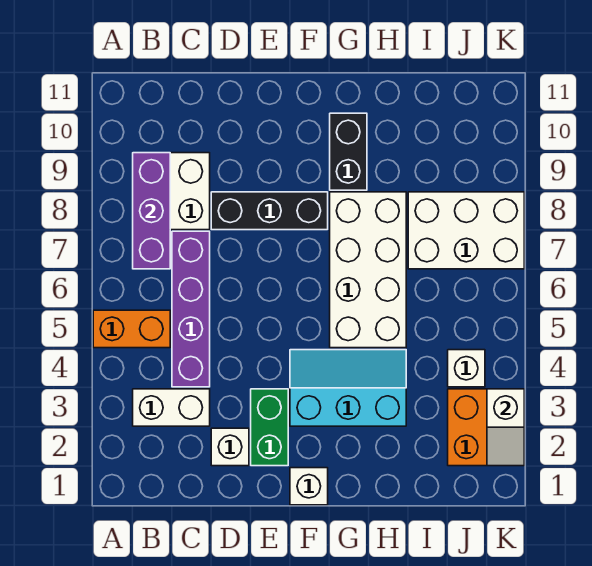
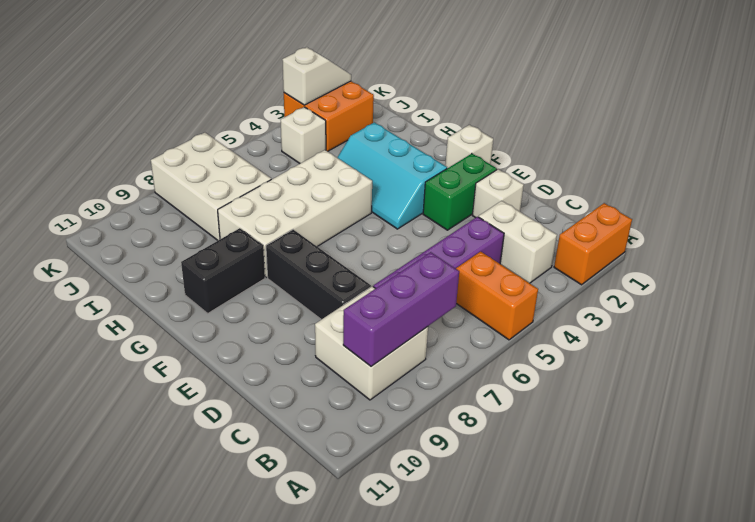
none -> orange 1x2 brick [554,203,632,285]

